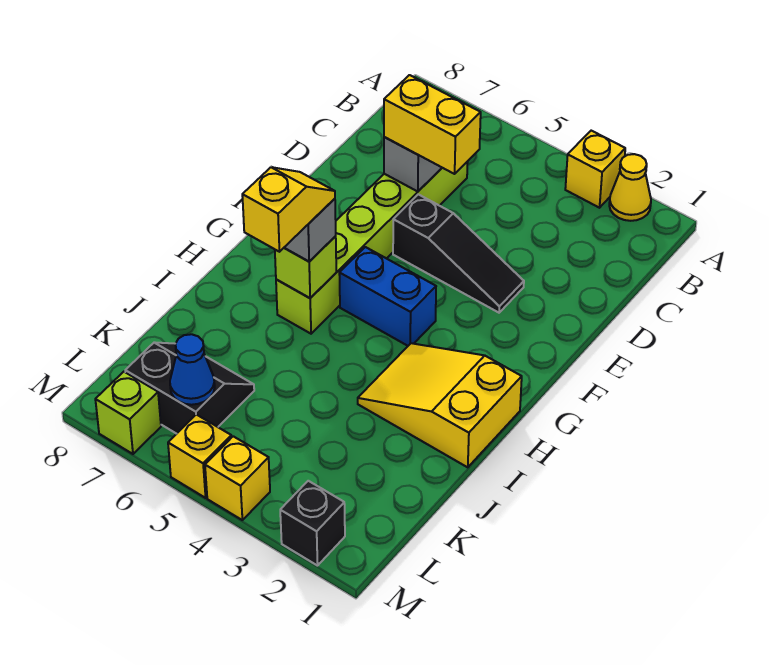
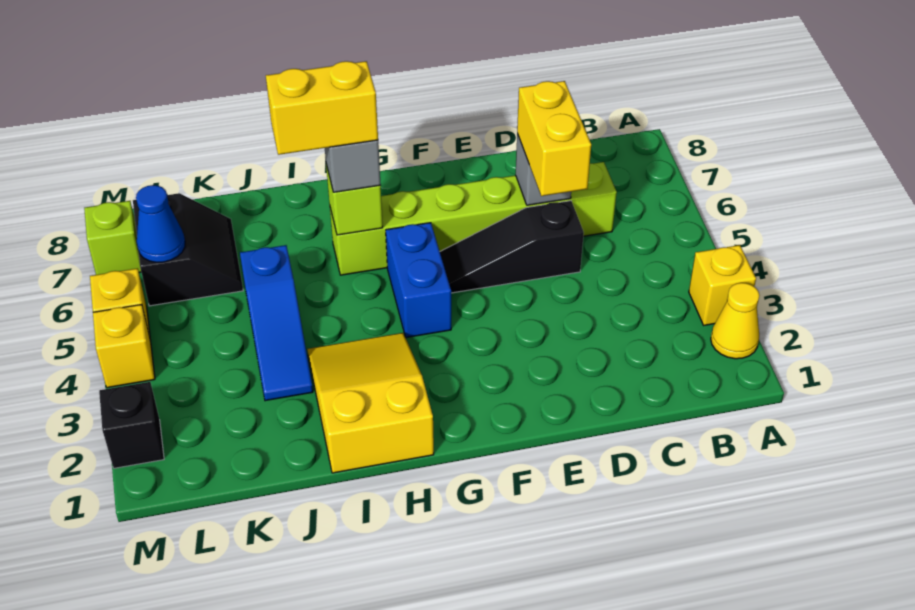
black 1x3 slope [393,194,524,313] -> black 1x3 slope turned to [440,201,584,293]
yellow 1x2 slope [242,167,335,252] -> yellow 1x2 brick [266,61,378,155]
none -> blue 1x3 slope [240,245,313,401]

